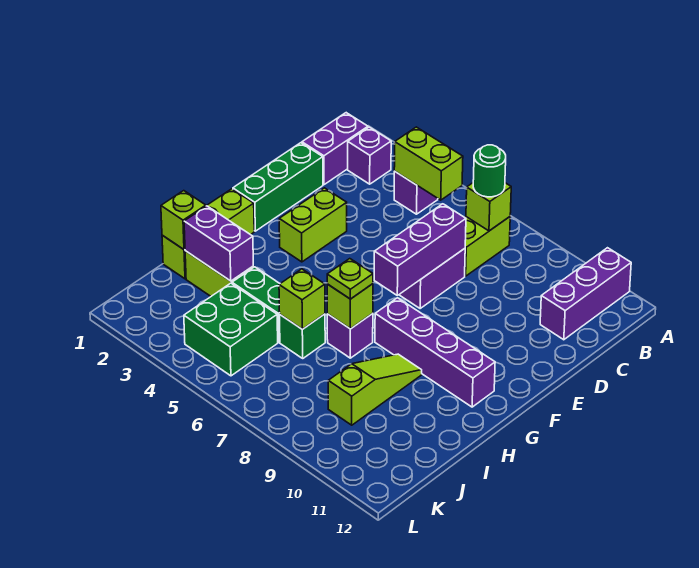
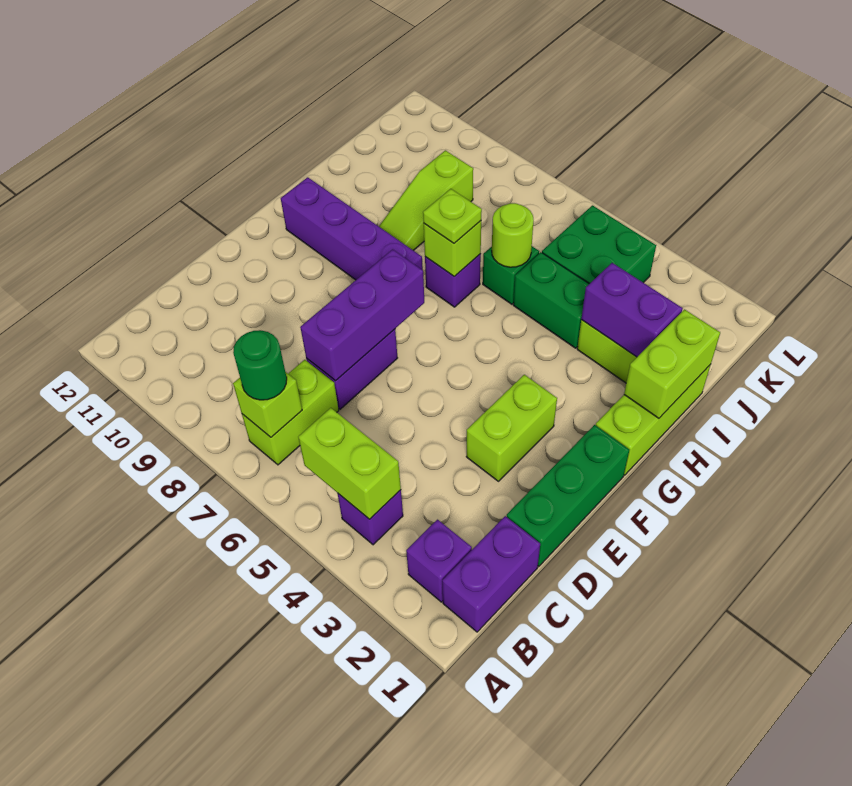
purple 1x3 brick [540,248,631,340] -> none
lime 1x1 brick [161,191,206,250] -> lime 1x2 brick [624,309,720,418]
lime 1x1 brick [279,269,325,329] -> lime 1x1 round brick [492,203,534,267]

